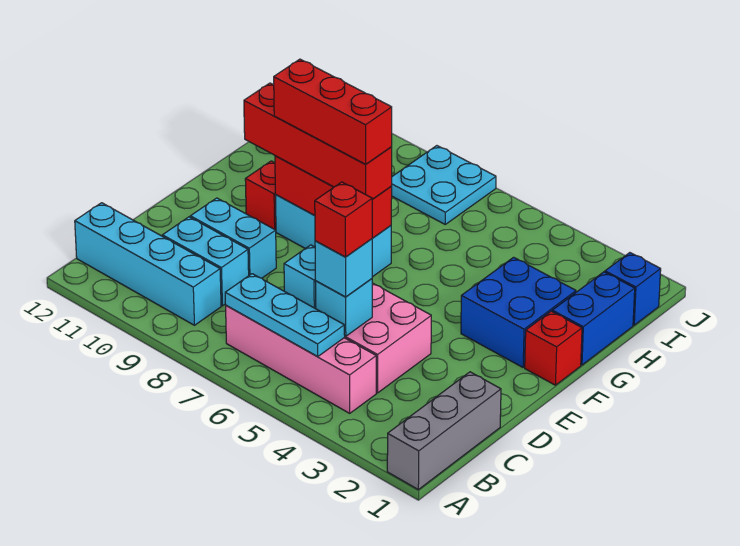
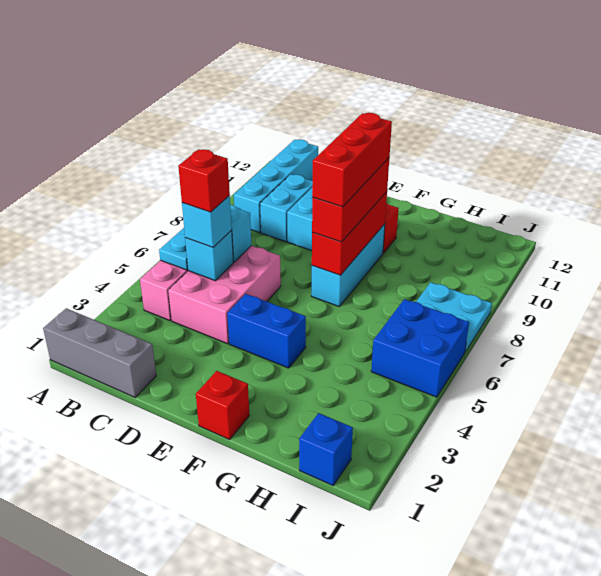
blue 2x2 brick [461,257,576,367] -> blue 2x2 brick moved to [371,299,469,397]
red 1x4 brick [244,83,392,199] -> red 1x3 brick [312,158,389,242]
blue 1x2 brick [552,272,635,365] -> blue 1x2 brick moved to [227,294,306,368]

